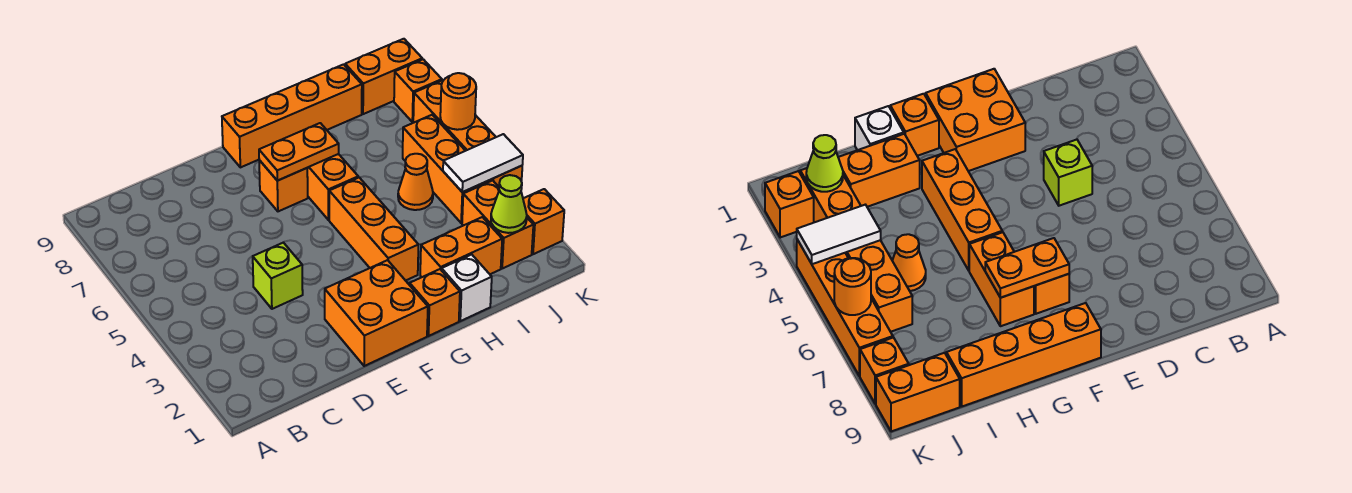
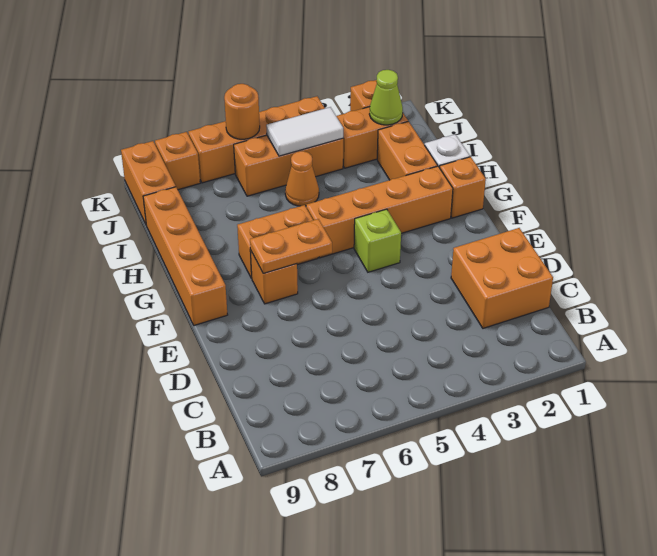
lime 1x1 brick [253,243,303,309] -> lime 1x1 brick moved to [354,209,401,272]
orange 2x2 brick [325,260,428,366] -> orange 2x2 brick moved to [451,228,553,328]
orange 1x2 plate [259,123,339,181] -> orange 1x2 plate turned to [250,219,332,273]
orange 1x3 brick [329,178,418,281] -> orange 1x4 brick [306,166,453,258]
white 1x2 tile [443,134,523,192] -> white 1x2 tile turned to [266,107,343,156]

